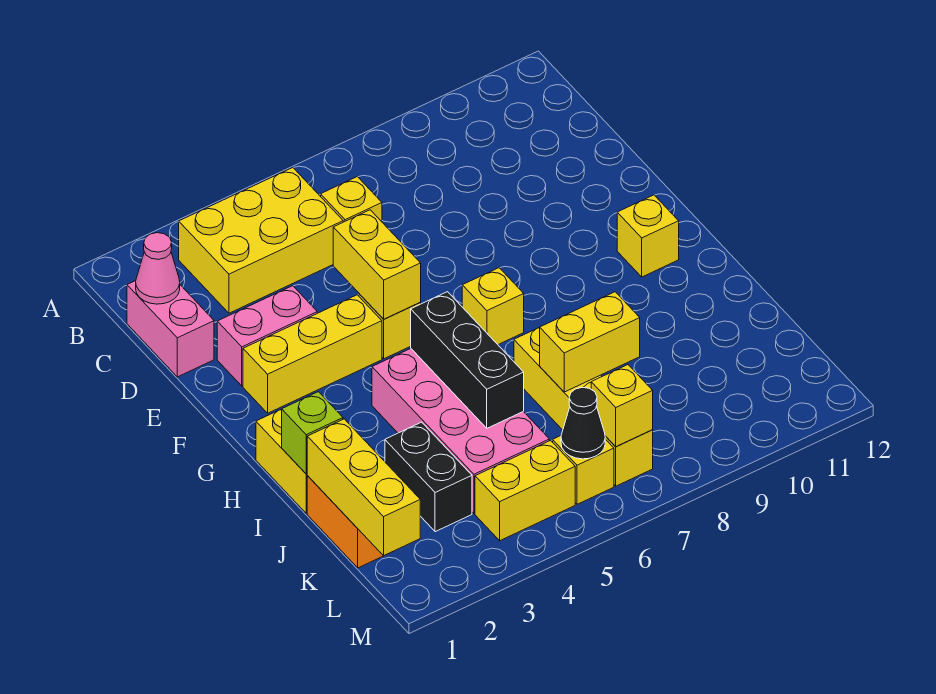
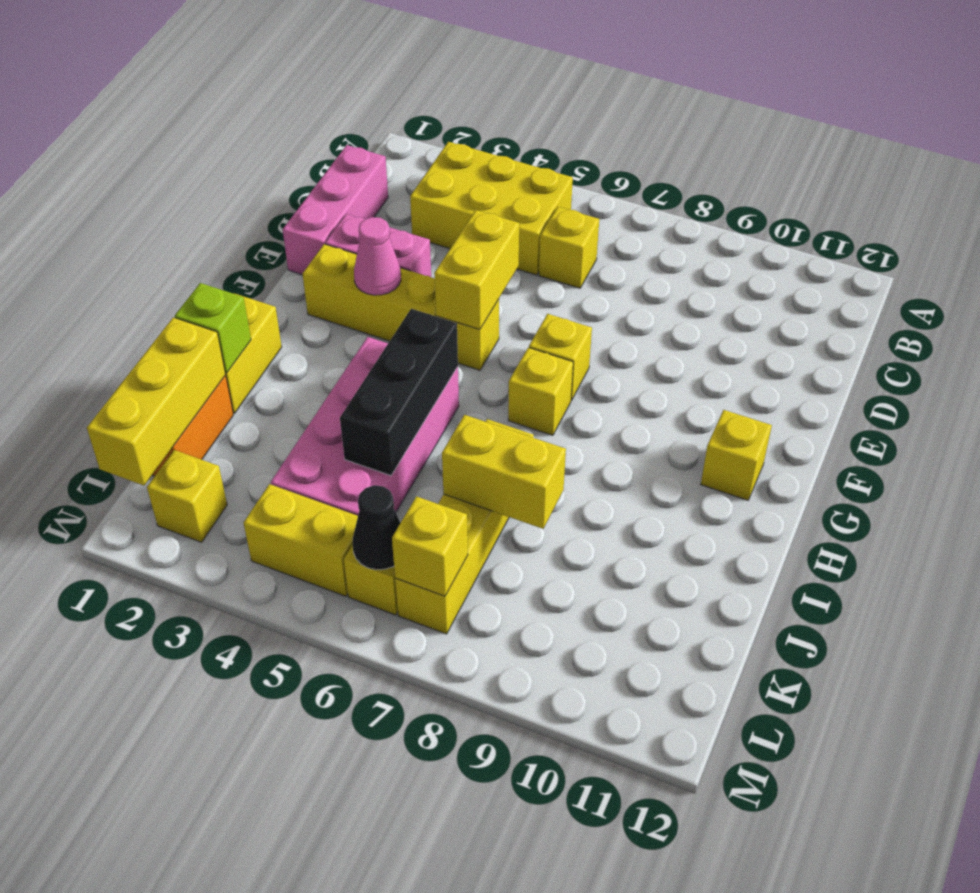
pink 1x2 brick [127,281,214,377] -> pink 1x3 brick [283,145,388,274]
pink 1x1 cone [136,233,180,304] -> pink 1x1 cone moved to [354,217,401,295]
none -> yellow 1x1 brick [529,314,592,400]
black 1x2 brick [385,422,472,532] -> none
none -> yellow 1x1 brick [147,450,227,542]

